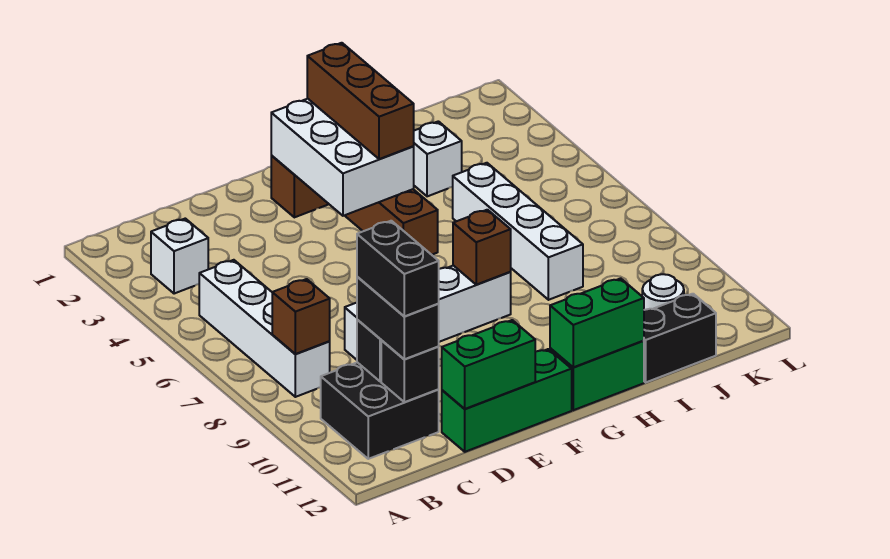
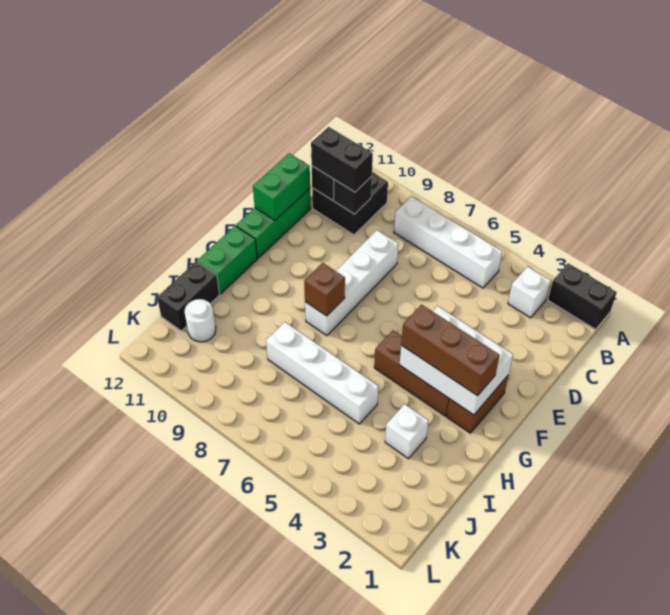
brown 1x1 brick [272,279,330,354] -> none
black 1x2 brick [357,221,439,316] -> black 1x2 brick moved to [548,263,617,329]
green 1x2 brick [550,278,644,367] -> none

